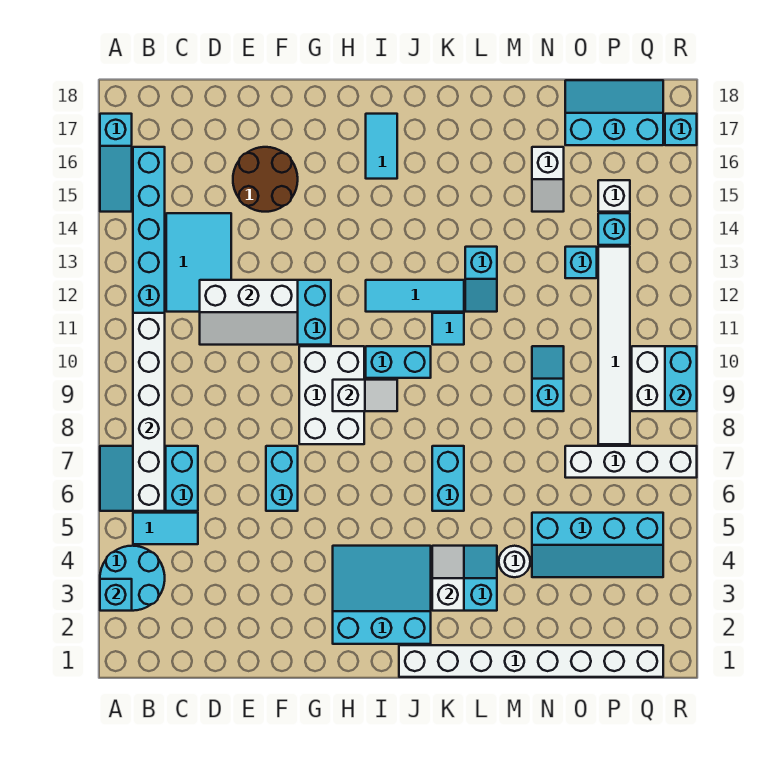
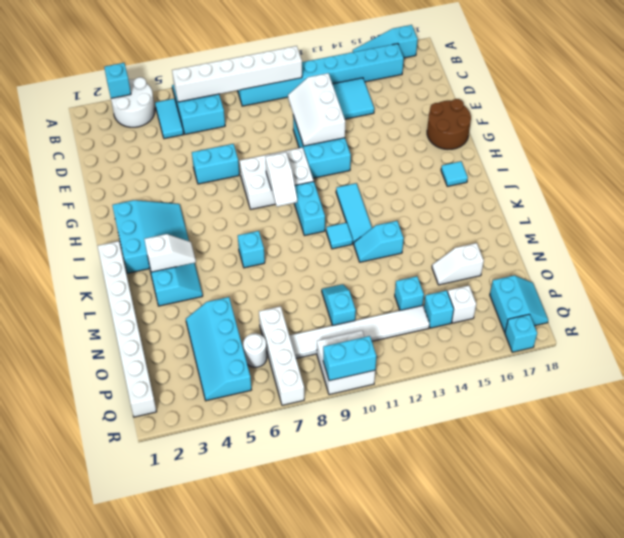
cyan 2x2 round brick [100,546,165,611] -> white 2x2 round brick [111,77,155,127]
brown 2x2 round brick [233,147,298,212] -> brown 2x2 round brick moved to [427,99,471,149]
cyan 1x2 tile [366,114,397,179] -> cyan 1x1 tile [441,161,468,186]
cyan 1x2 brick [432,446,464,511] -> cyan 1x1 brick [238,231,265,268]
white 1x1 round brick [499,546,530,577] -> white 1x1 round brick moved to [243,333,267,367]
cyan 1x2 slope [532,346,564,411] -> cyan 1x2 slope turned to [322,284,356,326]
cyan 2x3 slope [565,80,663,145] -> cyan 2x2 slope [490,275,548,332]

